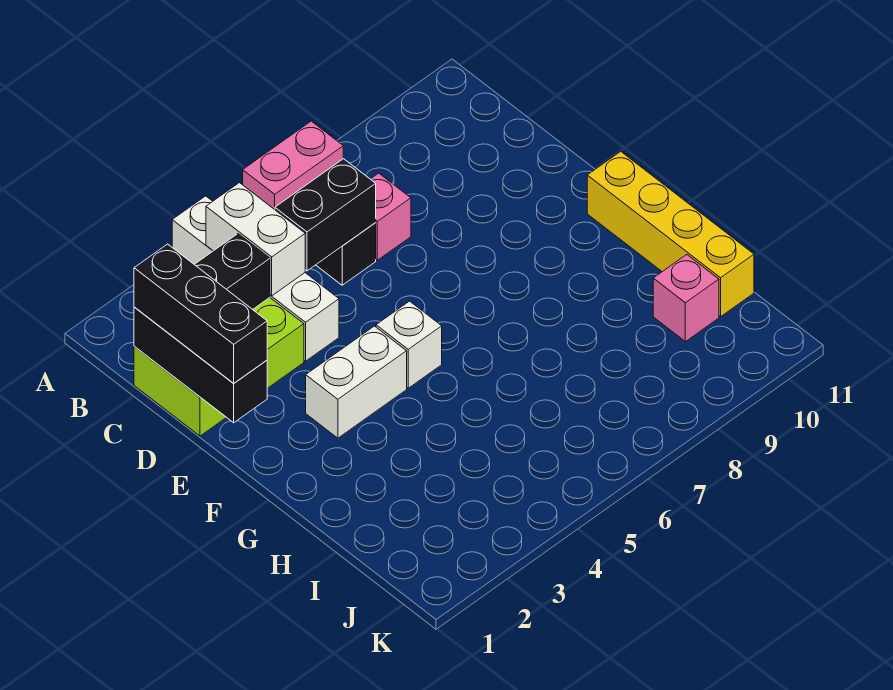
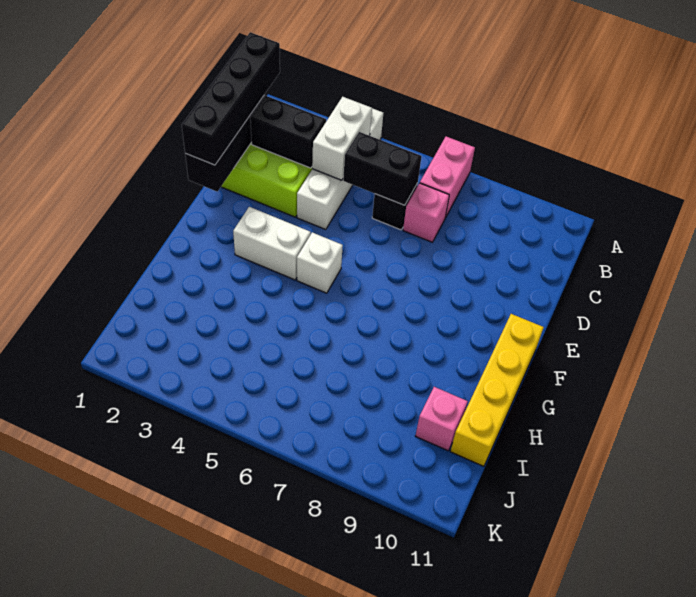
pink 1x2 brick [243,121,343,209] -> pink 1x2 brick turned to [420,137,475,218]
black 1x3 brick [134,244,267,383] -> black 1x4 brick [182,32,280,165]

